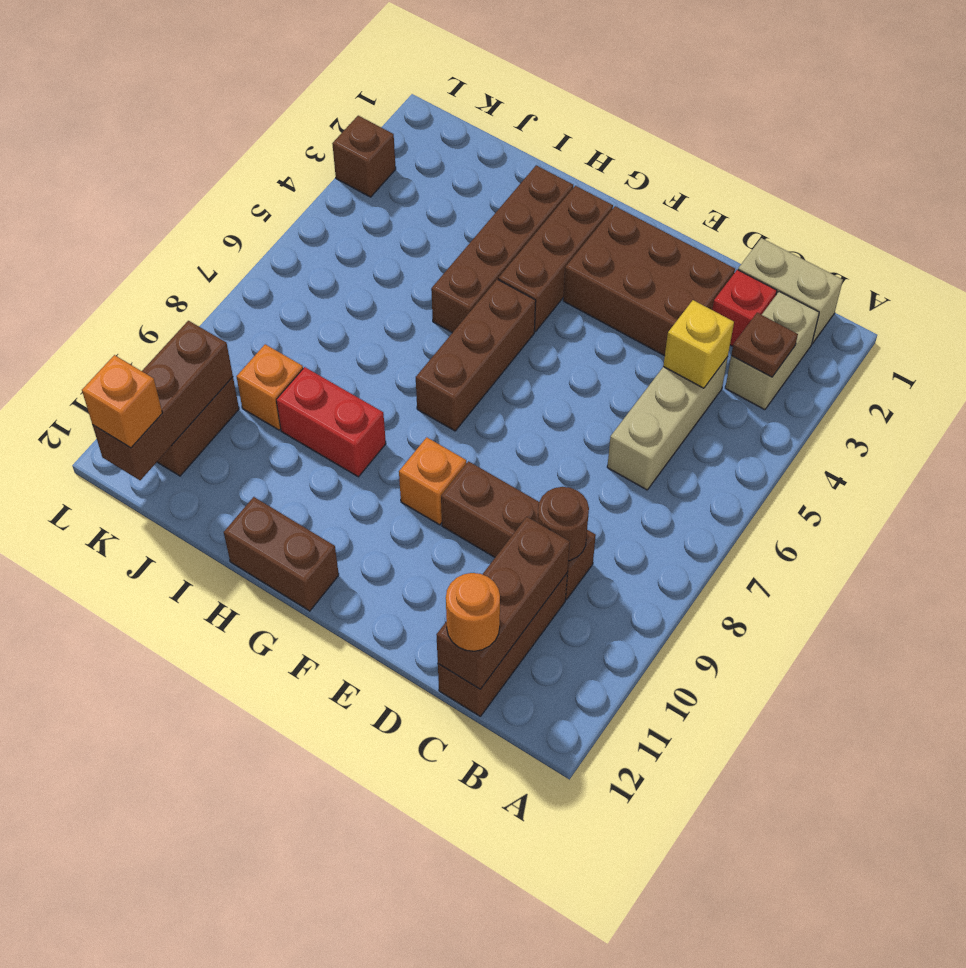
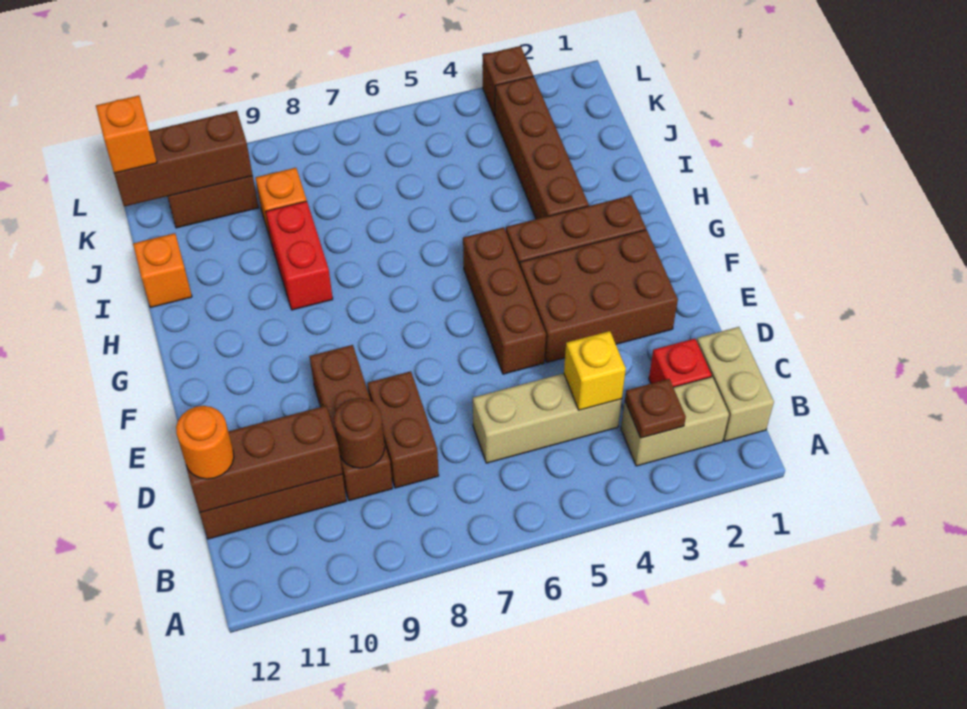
brown 2x3 brick [563,206,735,356] -> brown 2x3 brick turned to [520,230,678,363]
orange 1x1 brick [399,437,467,525] -> orange 1x1 brick moved to [133,233,192,308]
brown 1x3 brick [416,279,536,431] -> brown 1x3 brick turned to [463,227,546,374]
brown 1x2 brick [224,497,339,611] -> brown 1x2 brick moved to [368,371,439,488]
brown 1x4 brick [431,165,573,333] -> brown 1x4 brick turned to [495,76,589,219]

